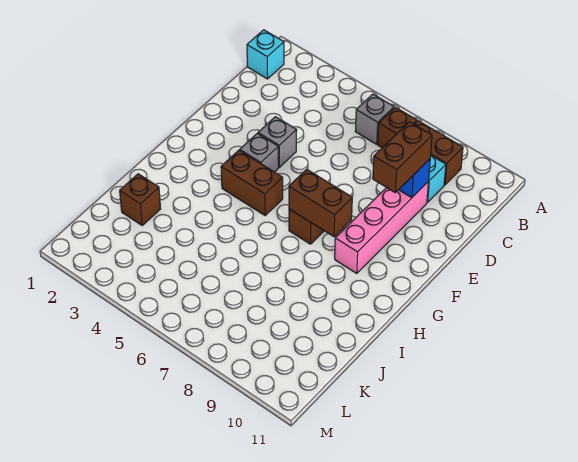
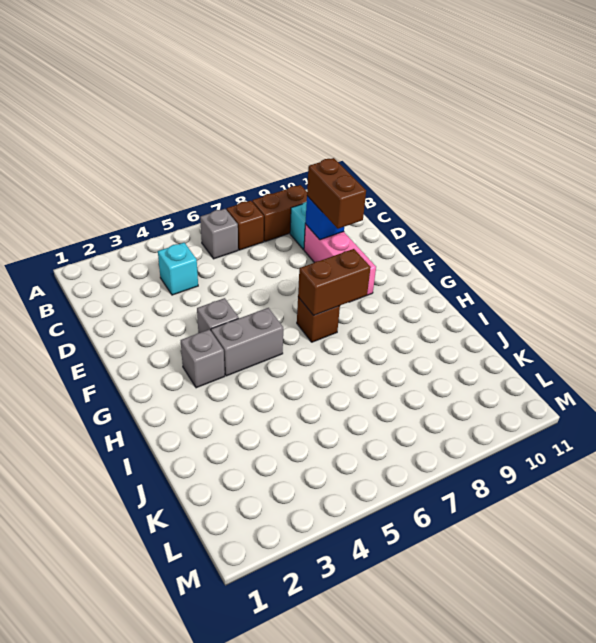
cyan 1x1 brick [247,30,284,79] -> cyan 1x1 brick moved to [158,243,198,295]
pink 1x4 brick [335,181,429,273] -> pink 1x3 brick [304,224,376,298]
grey 1x1 brick [258,117,297,167] -> grey 1x1 brick moved to [181,329,225,388]
brown 1x2 brick [221,150,283,215] -> grey 1x2 brick [211,308,283,376]
brown 1x1 brick [120,174,161,225] -> none

